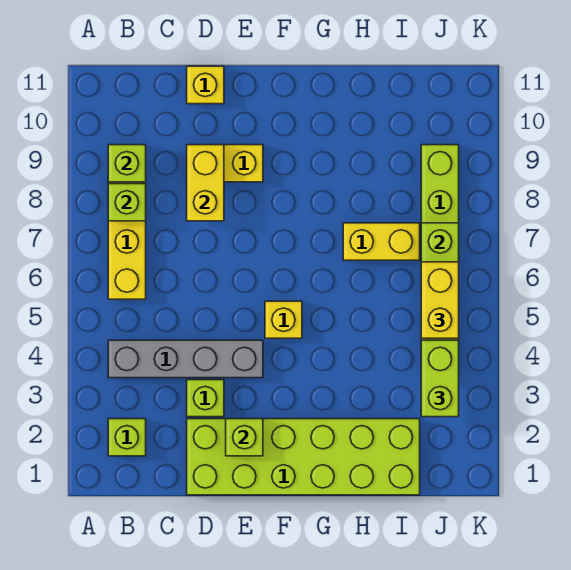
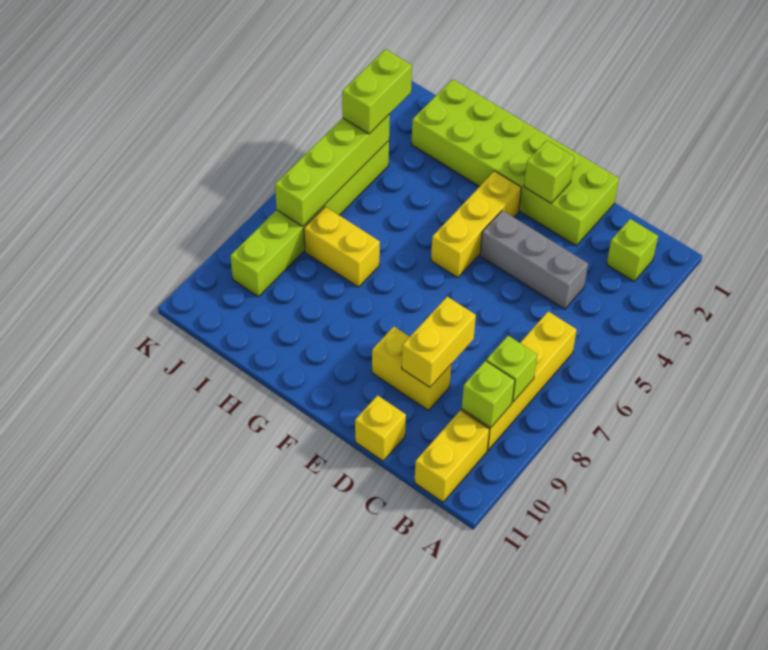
grey 1x4 brick [108,340,263,378] -> grey 1x3 brick [480,210,588,309]
lime 1x1 brick [187,380,224,417] -> none
yellow 1x1 brick [265,301,302,338] -> yellow 1x3 brick [431,171,521,278]
yellow 1x2 brick [421,262,459,338] -> yellow 1x2 brick moved to [414,410,489,502]

